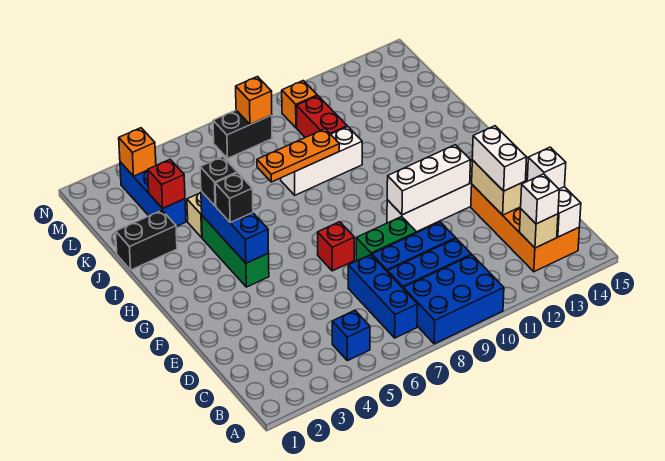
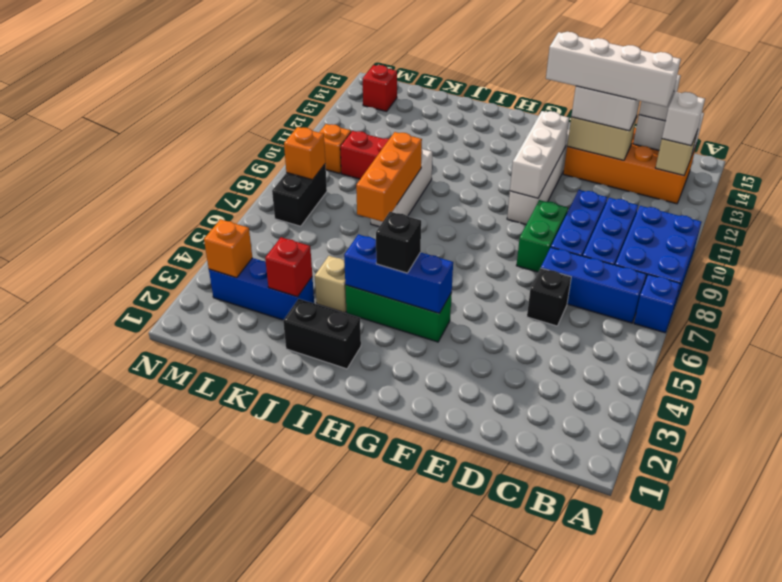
blue 1x1 brick [332,310,370,361] -> blue 1x1 brick moved to [634,275,680,333]
none -> white 1x4 brick [546,32,681,107]
red 1x1 brick [318,222,354,271] -> red 1x1 brick moved to [363,65,397,111]
black 1x1 brick [200,157,237,206] -> black 1x1 brick moved to [527,268,571,326]
black 1x2 brick [116,210,177,270] -> black 1x2 brick turned to [283,299,361,369]
orange 1x3 plate [257,129,339,182] -> orange 1x3 brick [356,132,422,222]

